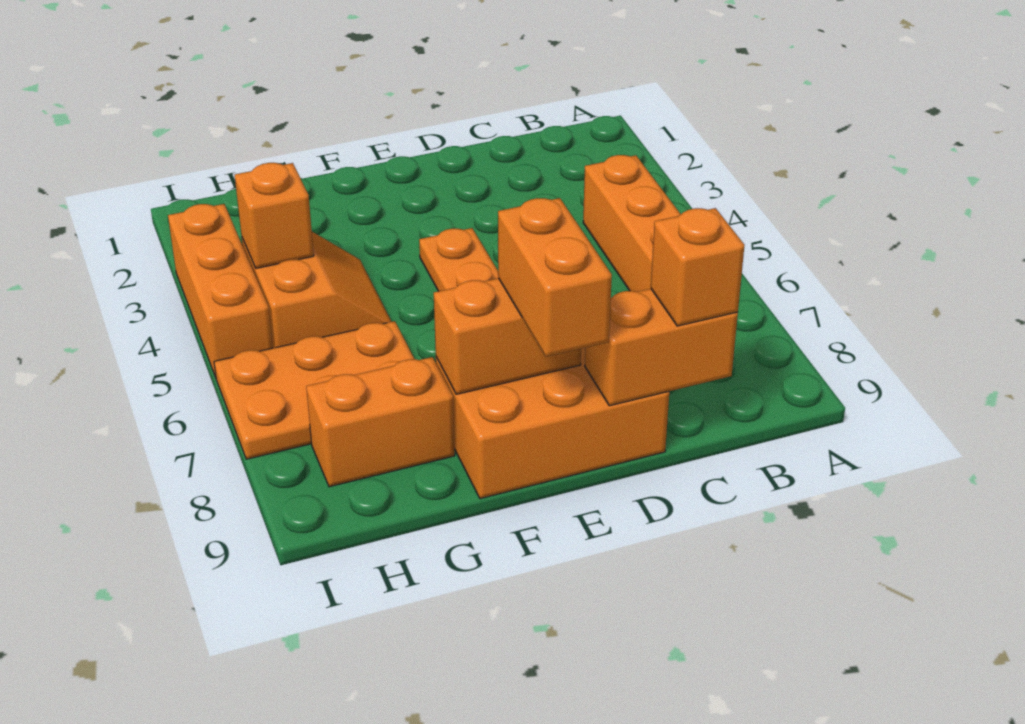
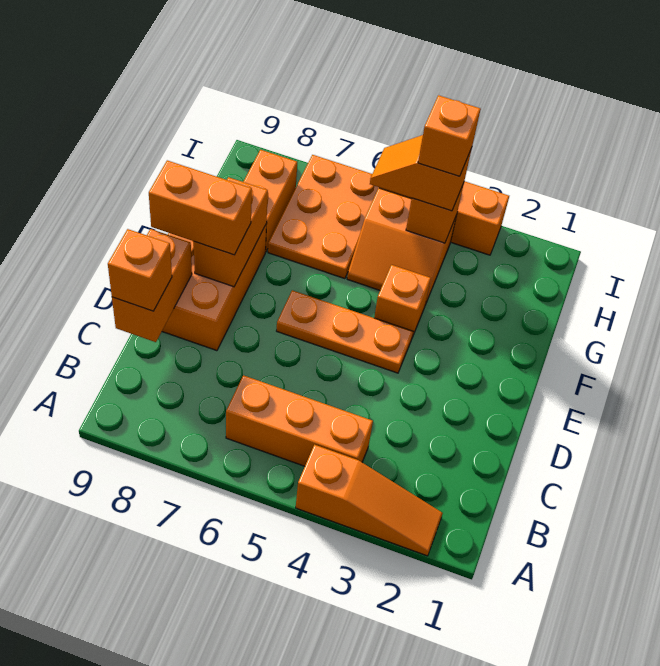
none -> orange 1x3 slope [296,445,443,556]
none -> orange 1x1 brick [374,265,431,337]
none -> orange 1x2 slope [370,135,472,211]
none -> orange 1x1 brick [418,95,481,176]

